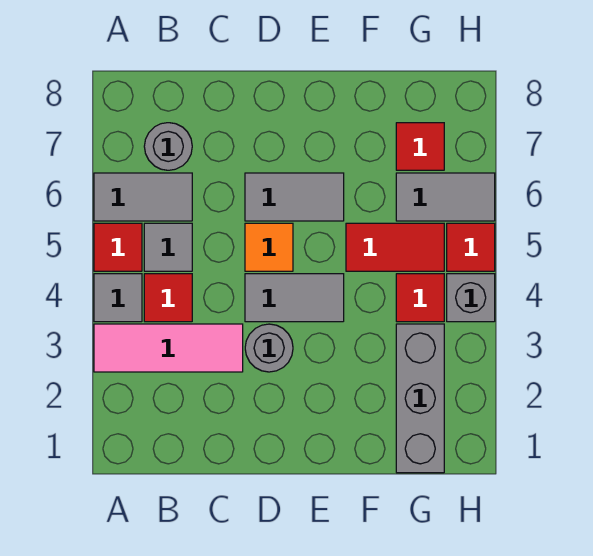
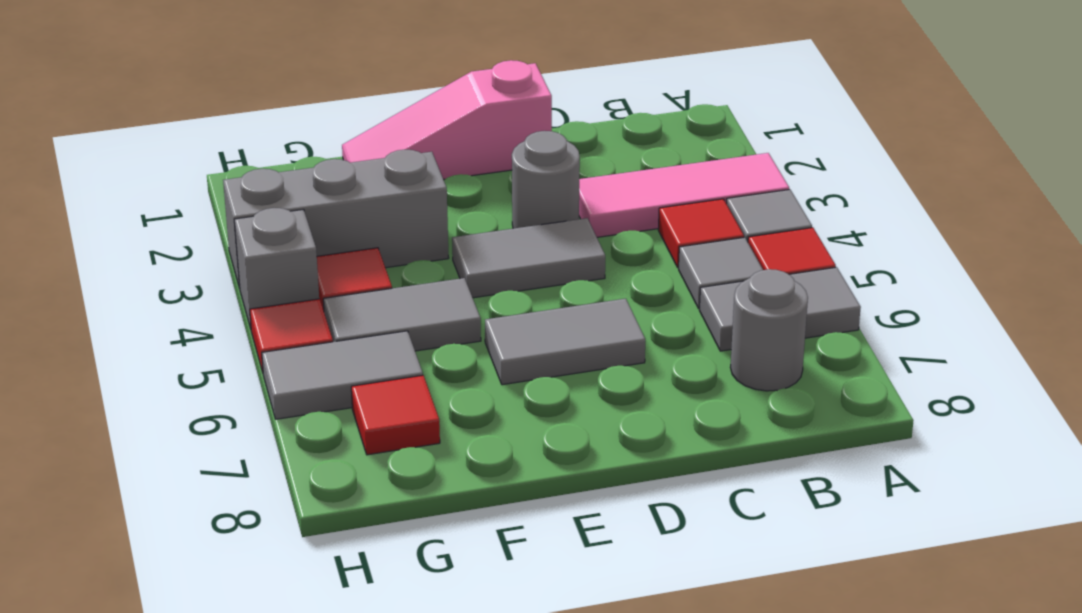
none -> pink 1x3 slope [342,60,552,179]
orange 1x1 tile [245,223,293,271] -> none
red 1x2 tile [346,223,444,271] -> grey 1x2 tile [323,278,481,351]
grey 1x3 brick [396,324,444,473] -> grey 1x3 brick turned to [223,150,449,288]

